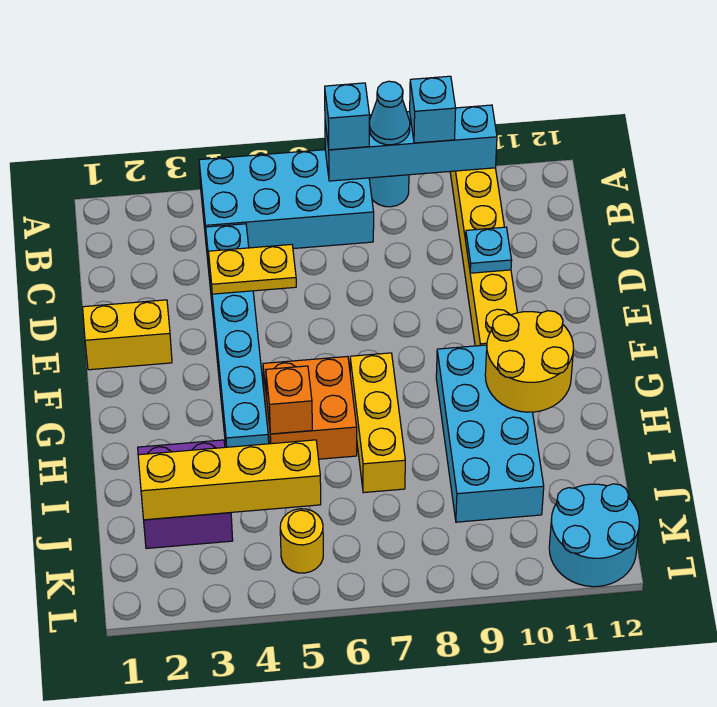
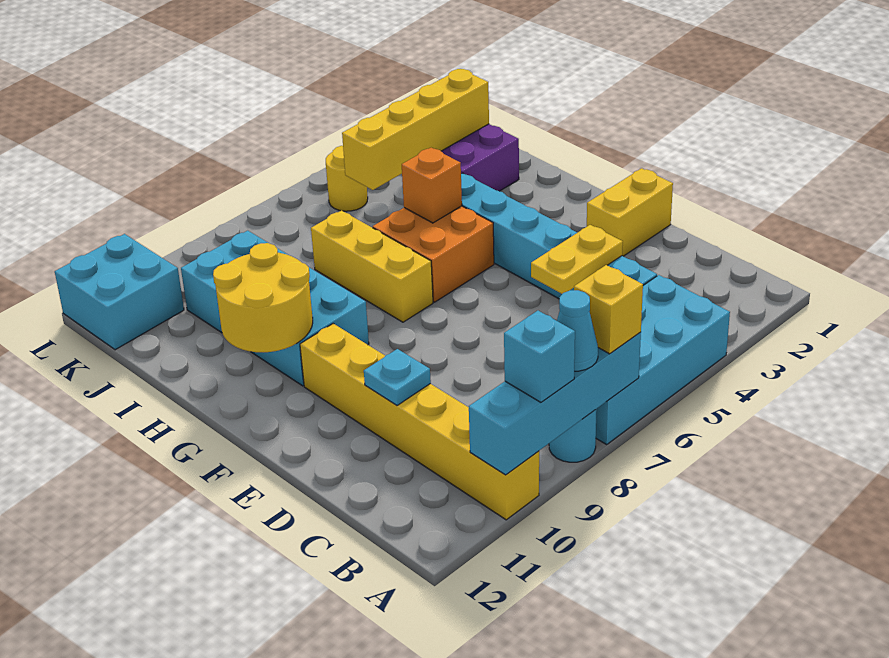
cyan 1x1 brick [325,83,370,150] -> yellow 1x1 brick [574,265,643,354]
cyan 2x2 round brick [549,484,639,587] -> cyan 2x2 brick [55,234,184,350]

